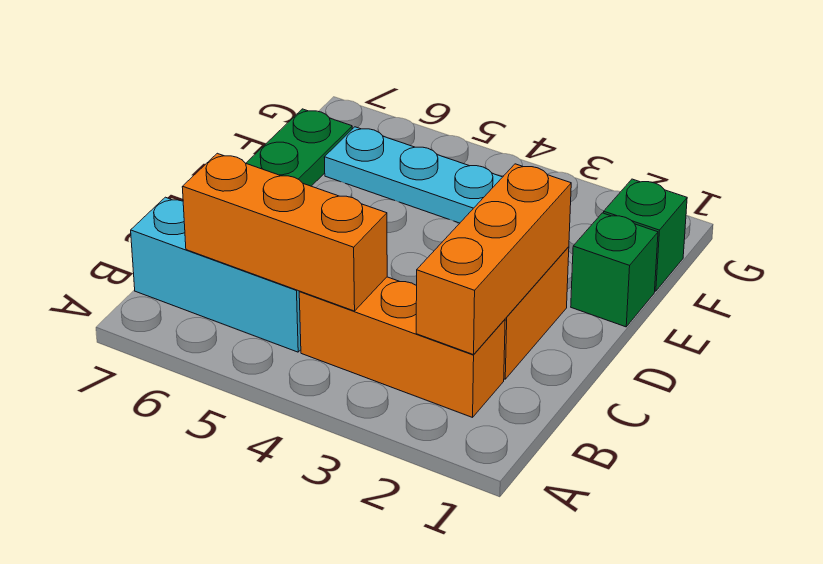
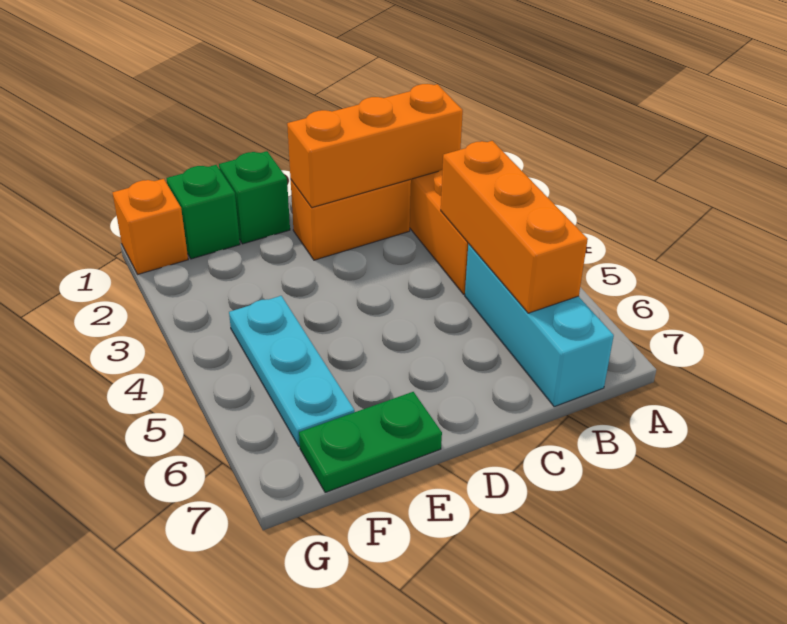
none -> orange 1x1 brick [112,179,188,274]

